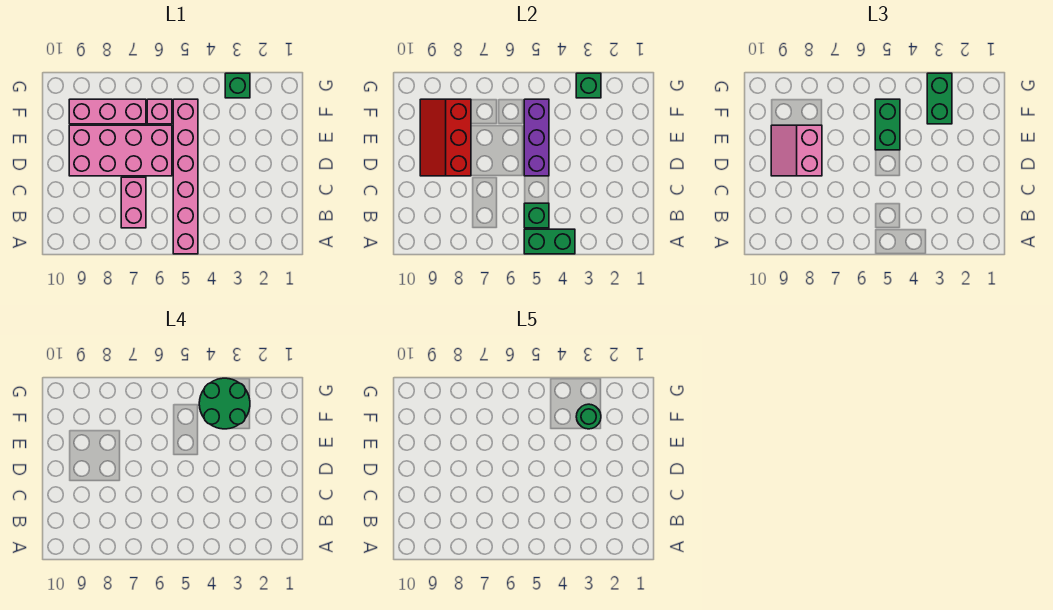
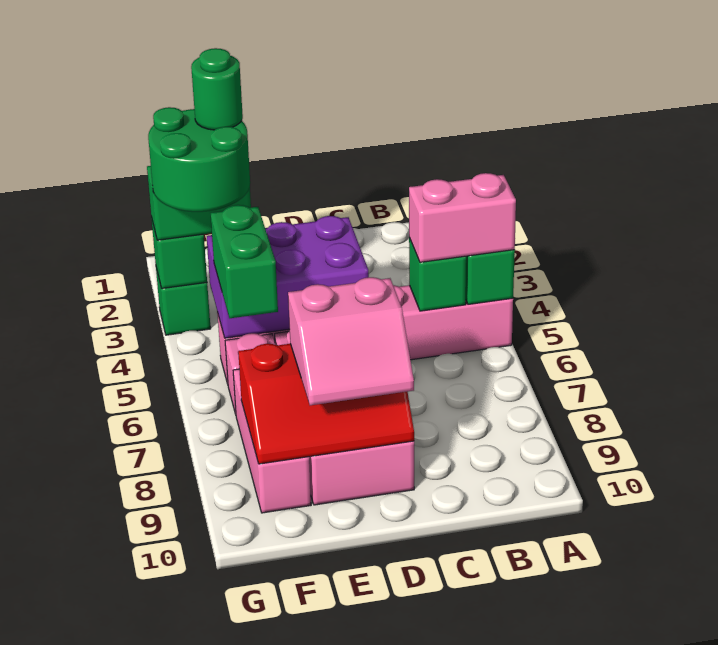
pink 1x2 brick [121,177,146,228] -> pink 1x2 brick moved to [409,173,516,262]
purple 1x3 brick [524,99,549,176] -> purple 2x3 brick [207,216,369,338]
green 1x2 brick [875,99,900,150] -> green 1x2 brick turned to [211,205,278,318]

